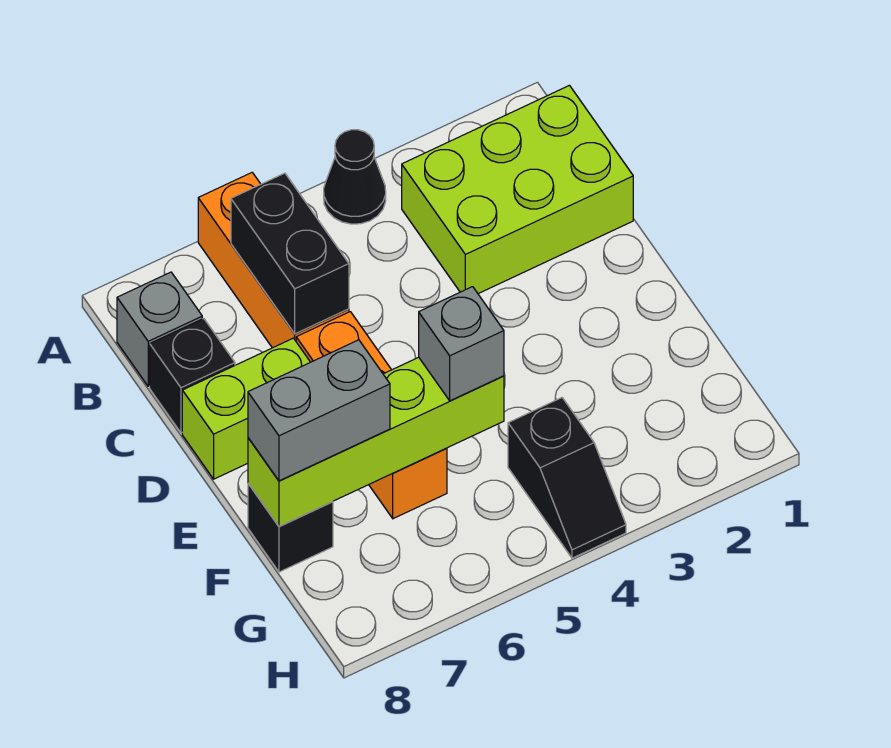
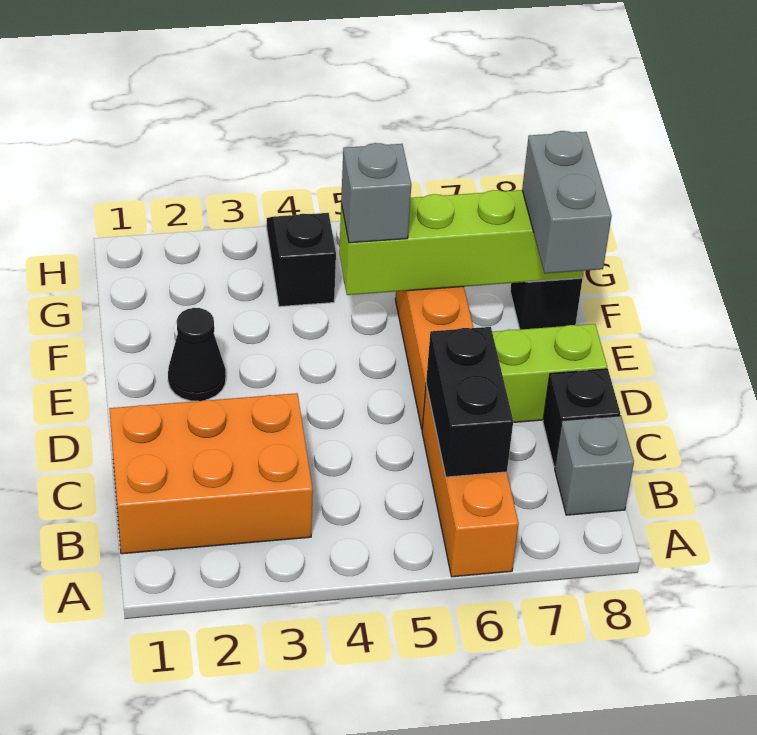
black 1x1 cone [324,130,386,224] -> black 1x1 cone moved to [168,308,226,401]
lime 2x3 brick [402,85,633,294] -> orange 2x3 brick [109,393,313,554]
grey 1x2 brick [248,340,390,481] -> grey 1x2 brick turned to [522,131,612,274]

